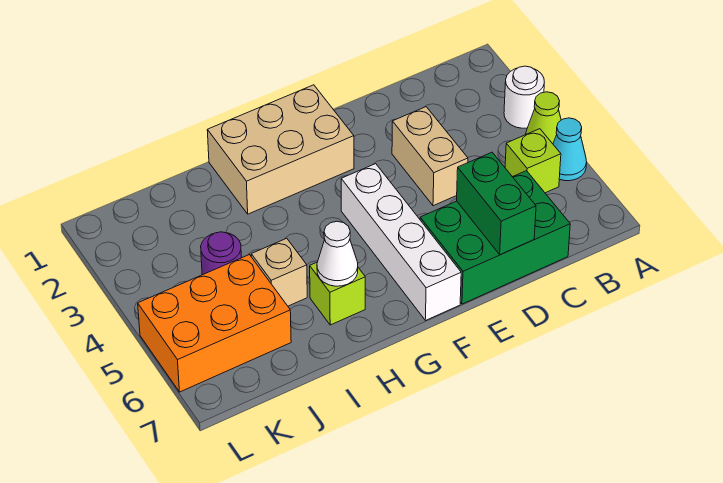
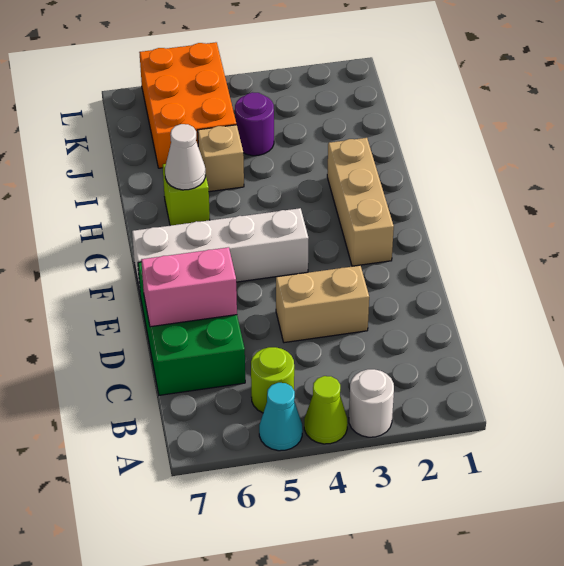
lime 1x1 brick [505,129,561,193] -> lime 1x1 round brick [251,347,294,413]
green 1x2 brick [457,152,536,255] -> pink 1x2 brick [141,247,237,327]
tan 2x3 brick [207,85,354,214] -> tan 1x3 brick [327,138,394,266]

